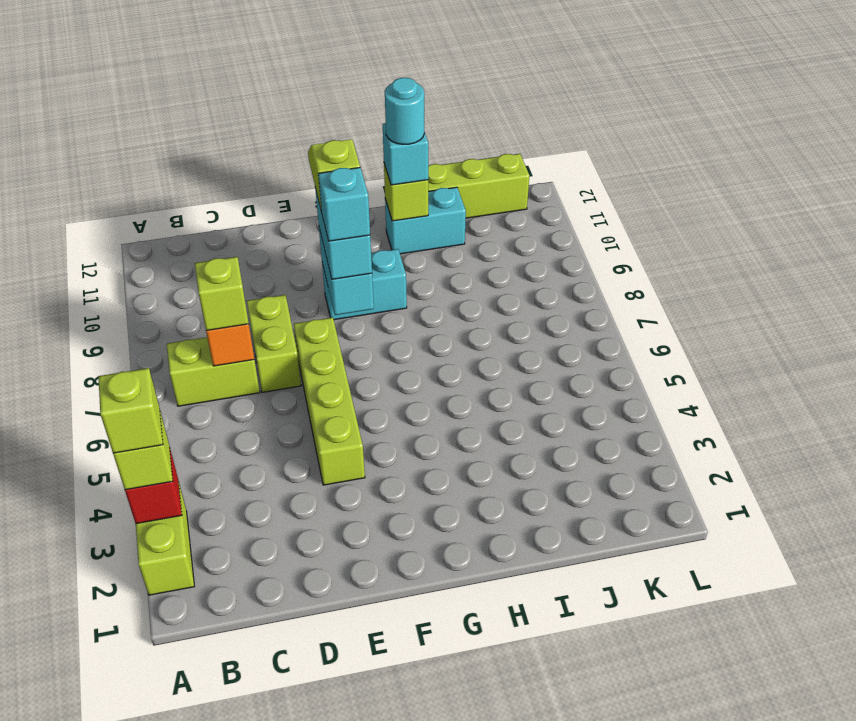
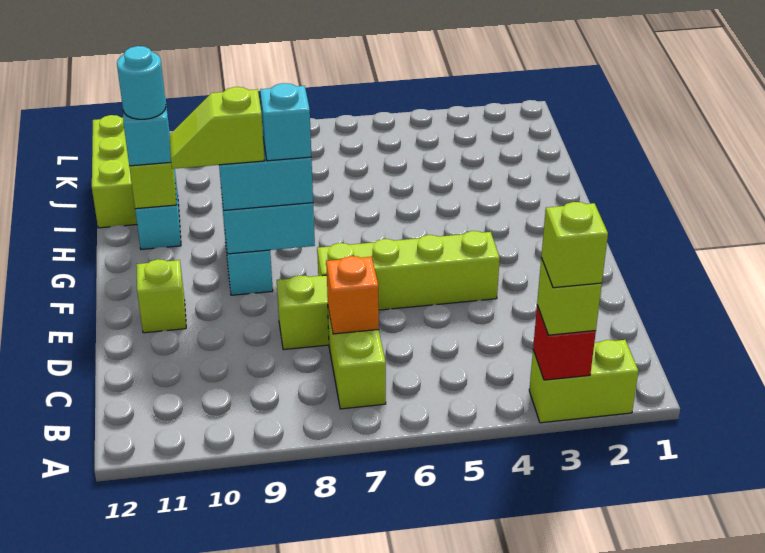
lime 1x1 brick [195,257,249,331] -> lime 1x1 brick moved to [136,259,186,333]

